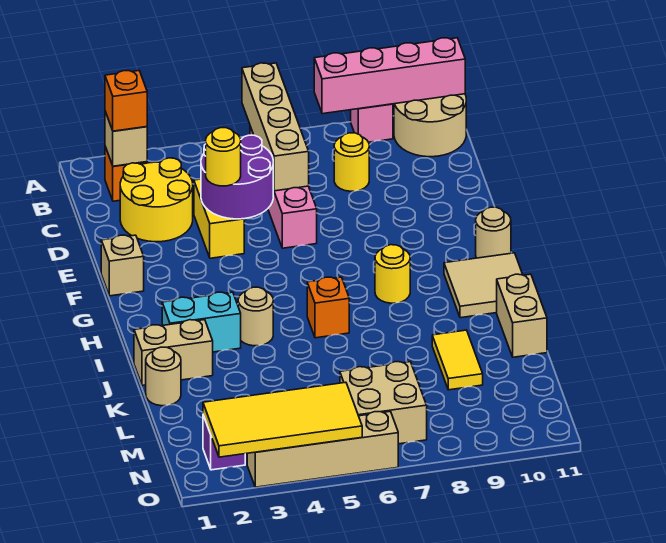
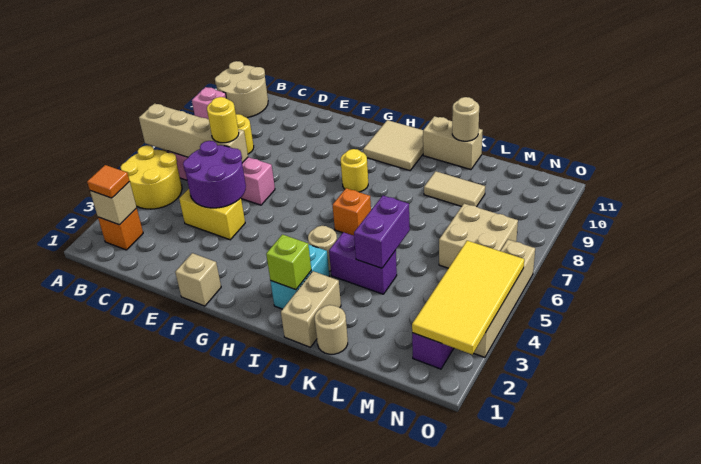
pink 1x4 brick [314,38,465,114] -> none
orange 1x1 brick [105,71,147,131] -> orange 1x1 tile [87,165,130,198]
yellow 2x2 round brick [120,158,193,242] -> yellow 2x2 round brick moved to [121,145,182,209]
yellow 1x1 round brick [206,128,241,186] -> yellow 1x1 round brick moved to [207,97,239,143]
tan 1x1 round brick [476,207,511,258] -> tan 1x1 round brick moved to [452,97,479,141]
none -> lime 1x1 brick [266,234,311,290]
none -> purple 1x2 brick [329,232,397,294]
none -> purple 1x2 brick [354,196,410,268]
yellow 1x2 tile [432,330,483,390] -> tan 1x2 tile [424,171,485,207]

